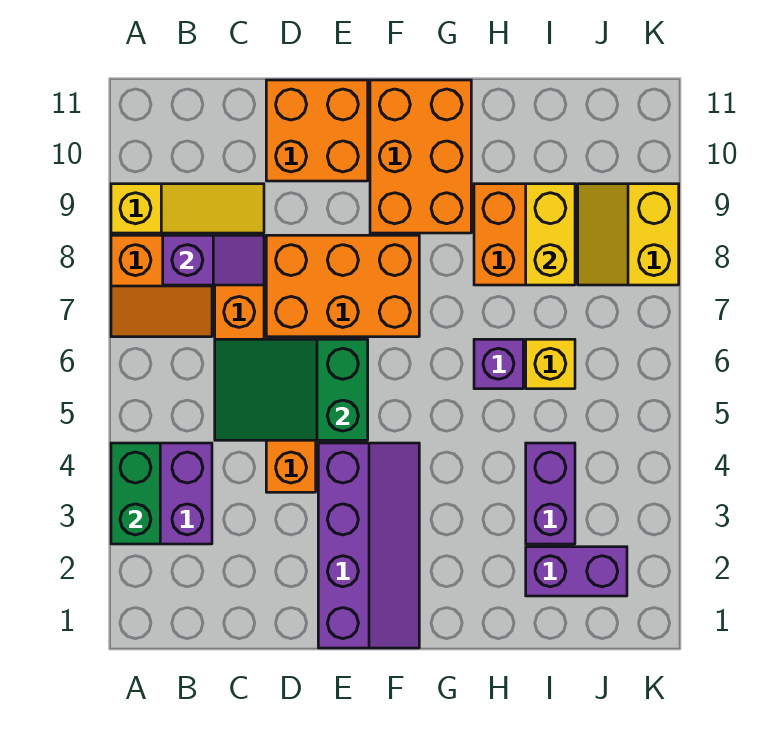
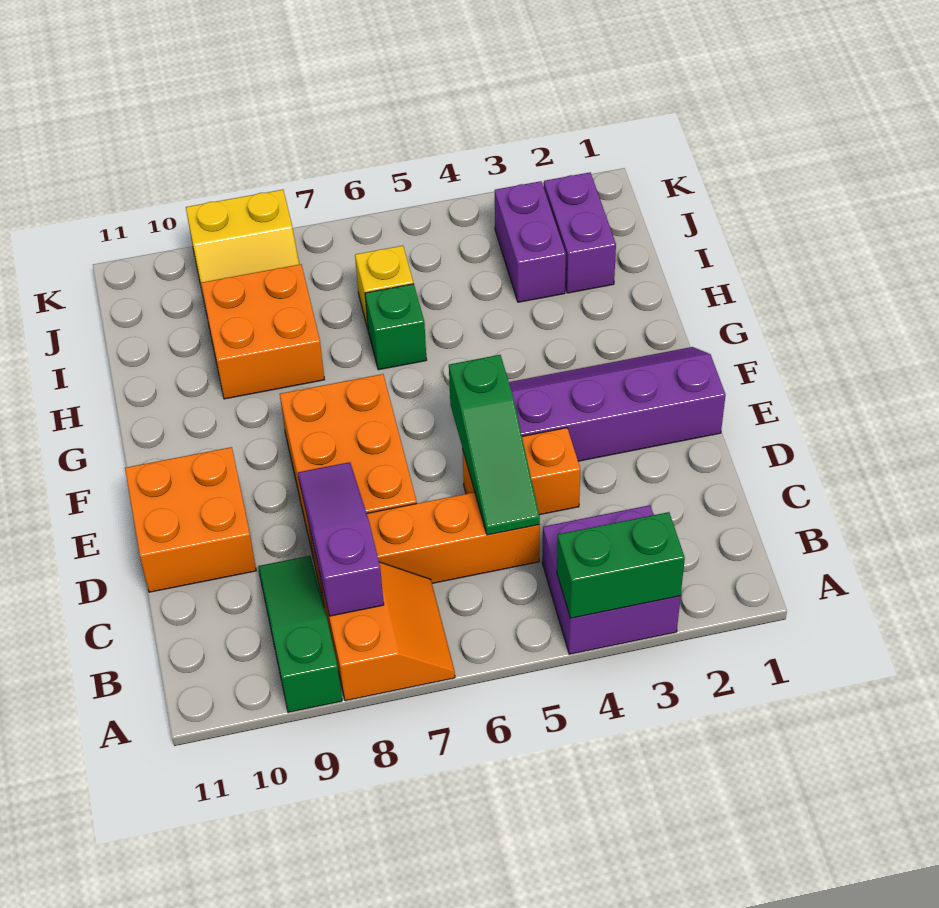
yellow 1x3 slope [111,184,264,233] -> green 1x3 slope [258,556,342,712]
purple 1x2 slope [163,235,264,285] -> purple 1x3 slope [298,462,384,616]
green 2x3 slope [215,339,368,440] -> green 1x3 slope [449,355,540,535]
orange 2x3 brick [370,80,471,233] -> none
purple 1x1 brick [474,339,523,389] -> green 1x1 brick [365,284,427,370]
purple 1x2 brick [526,443,575,544] -> purple 1x2 brick turned to [495,181,566,302]
yellow 1x2 brick [526,184,575,285] -> none

